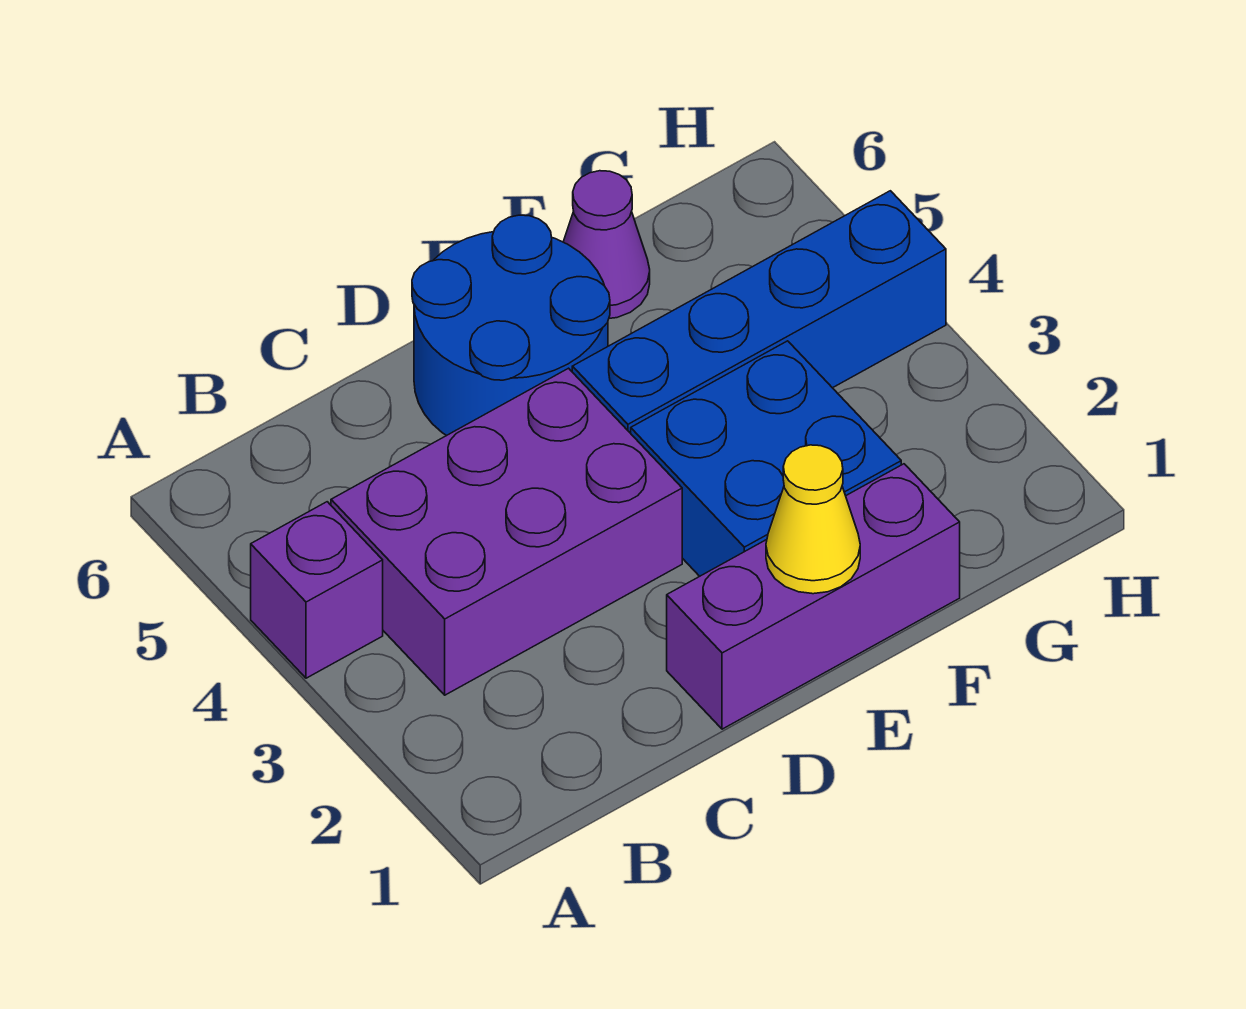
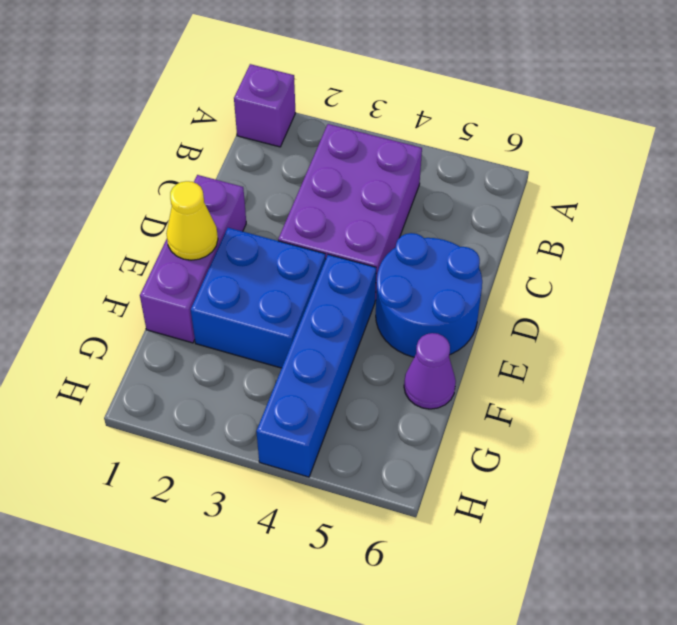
purple 1x1 brick [251,502,383,678] -> purple 1x1 brick moved to [234,64,295,147]

